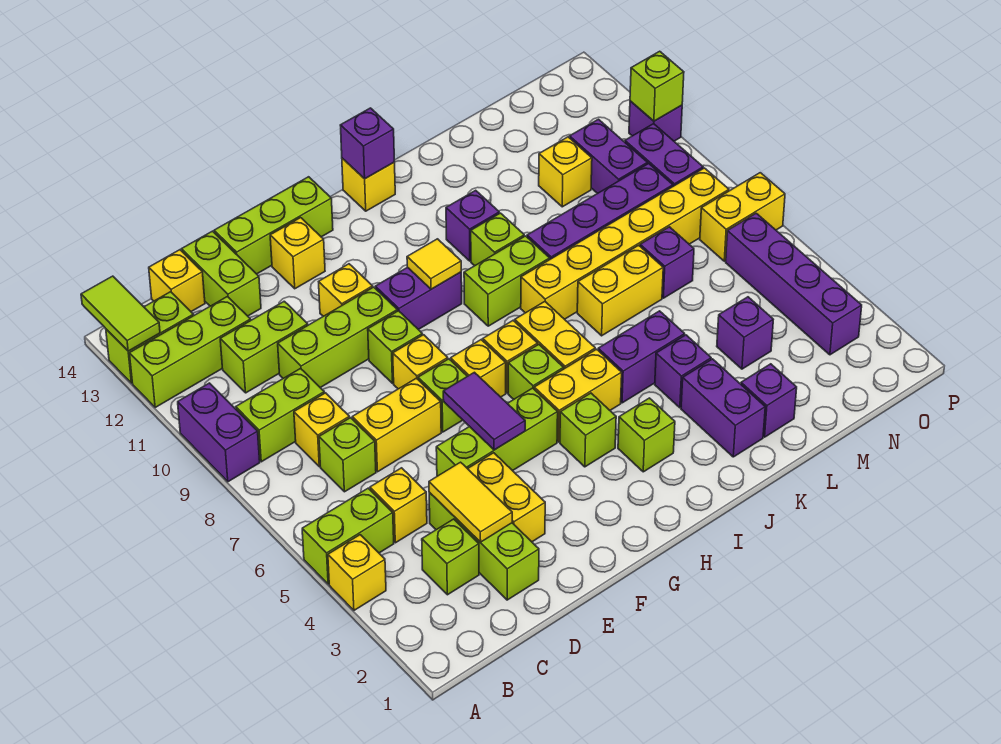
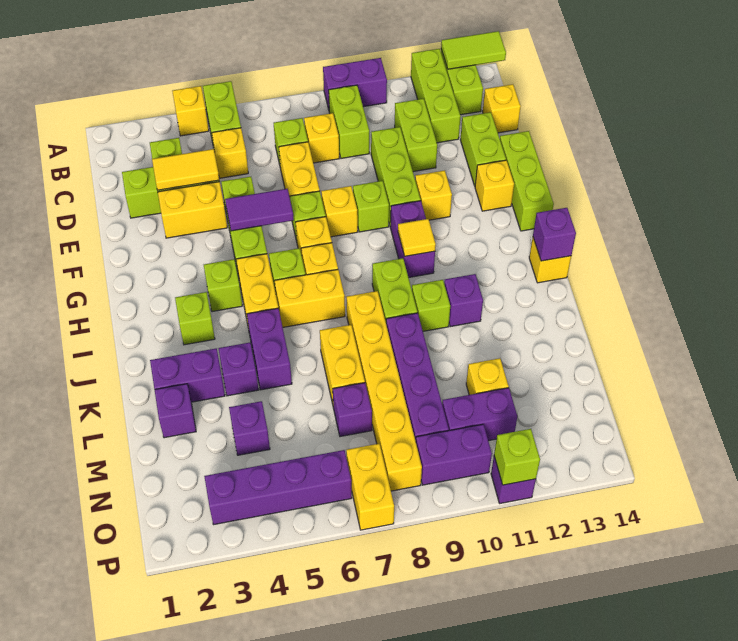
lime 1x2 brick [182,231,261,316] -> lime 1x2 brick turned to [461,112,506,186]

